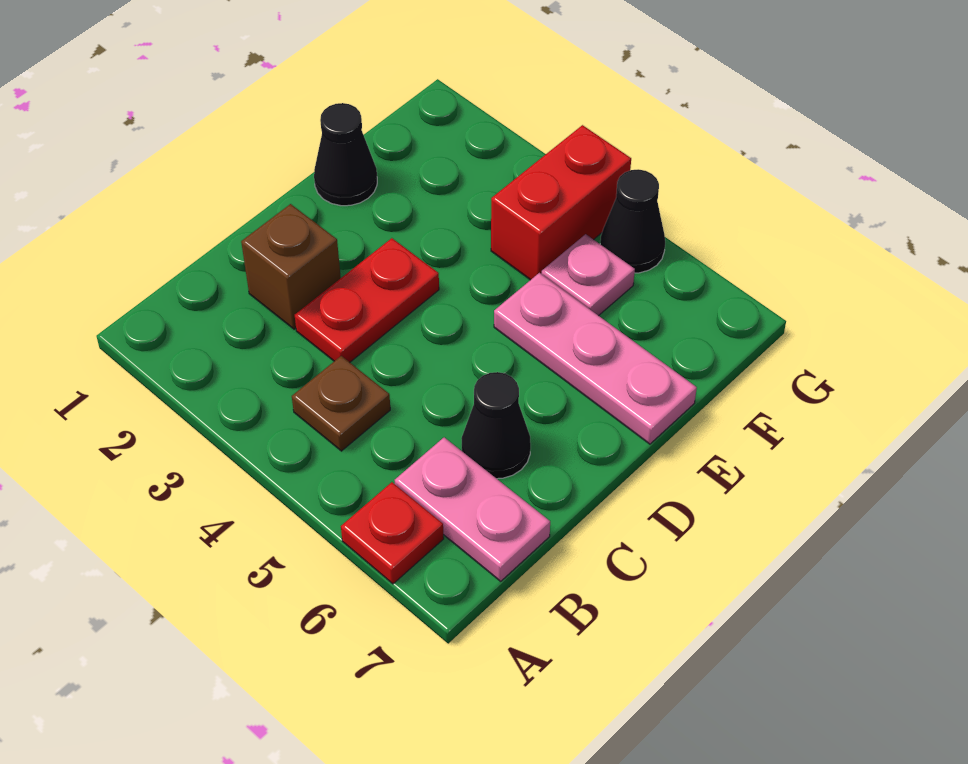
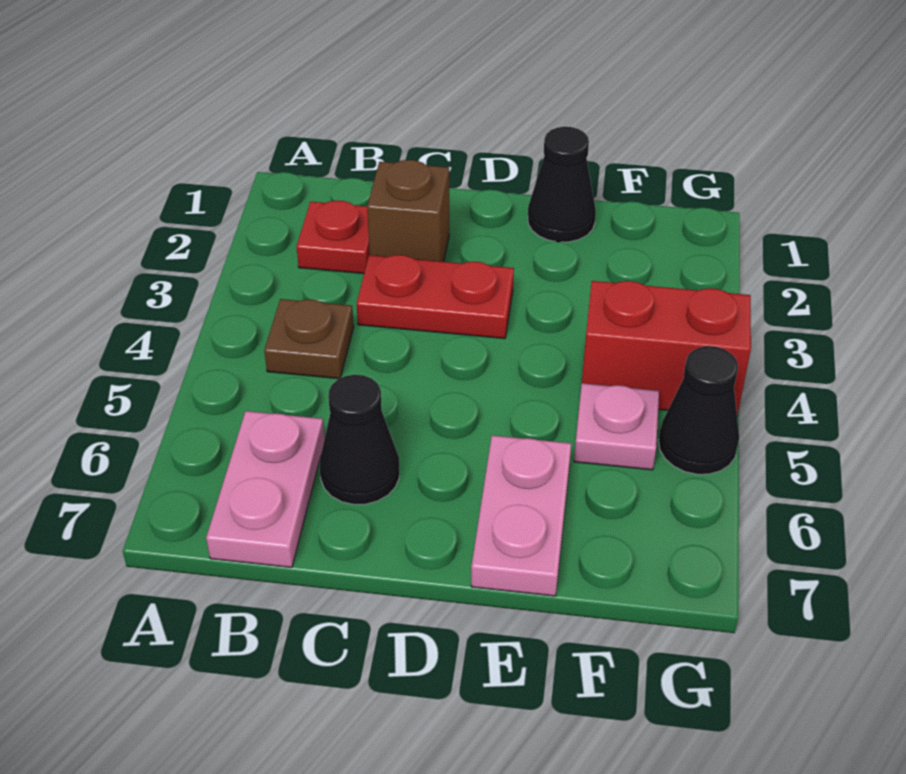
red 1x1 plate [341,482,444,584] -> red 1x1 plate moved to [297,200,370,274]
pink 1x3 plate [494,273,697,444] -> pink 1x2 plate [471,435,571,596]

